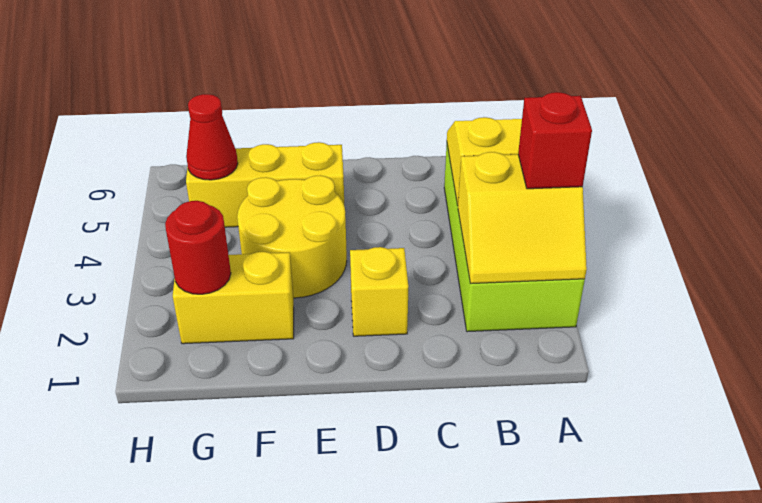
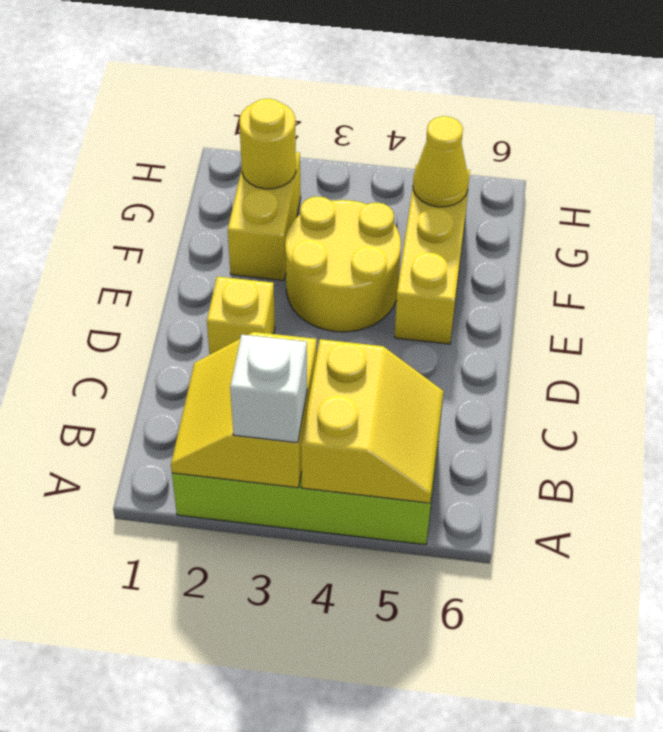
red 1x1 brick [518,92,592,189] -> white 1x1 brick [230,335,307,443]
red 1x1 round brick [165,201,231,294] -> yellow 1x1 round brick [239,99,296,189]
red 1x1 cone [186,94,238,180] -> yellow 1x1 cone [413,116,469,207]

